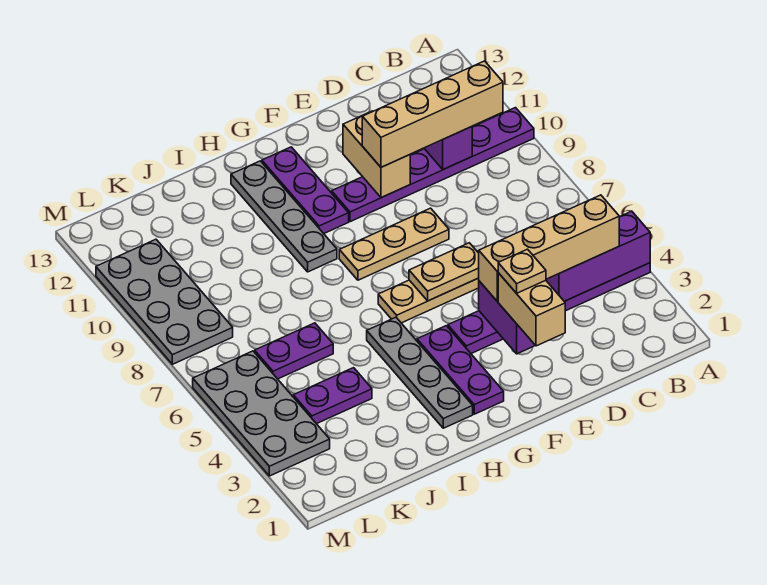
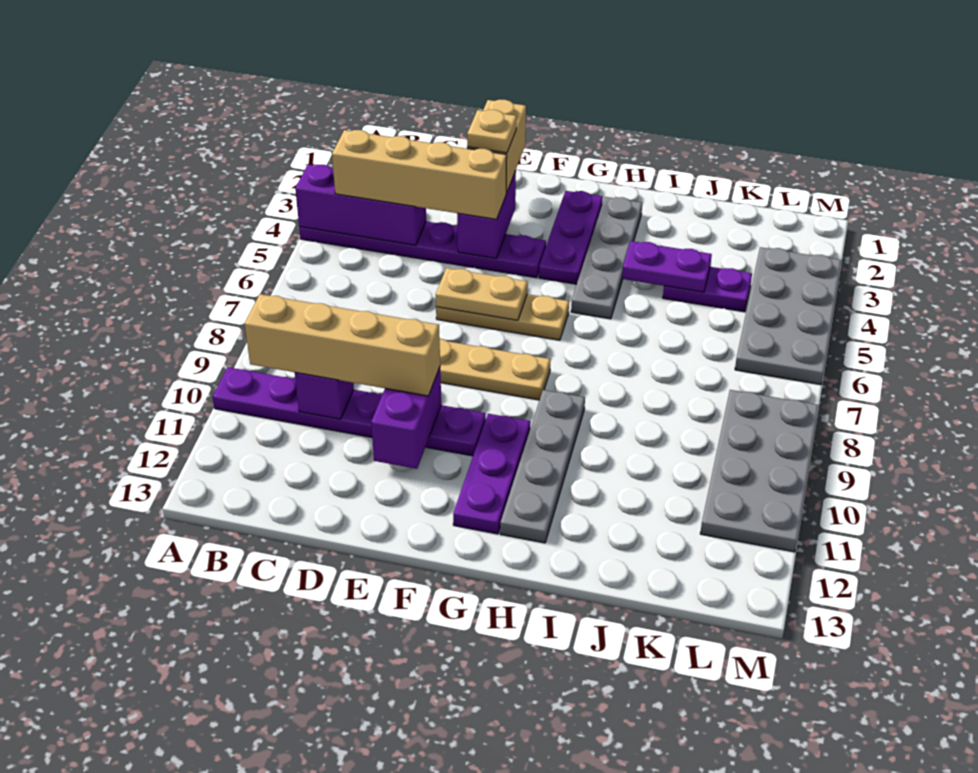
tan 1x2 brick [343,111,410,198] -> purple 1x2 brick [371,368,441,469]
purple 1x2 plate [255,323,333,379] -> purple 1x2 plate moved to [622,241,712,292]

